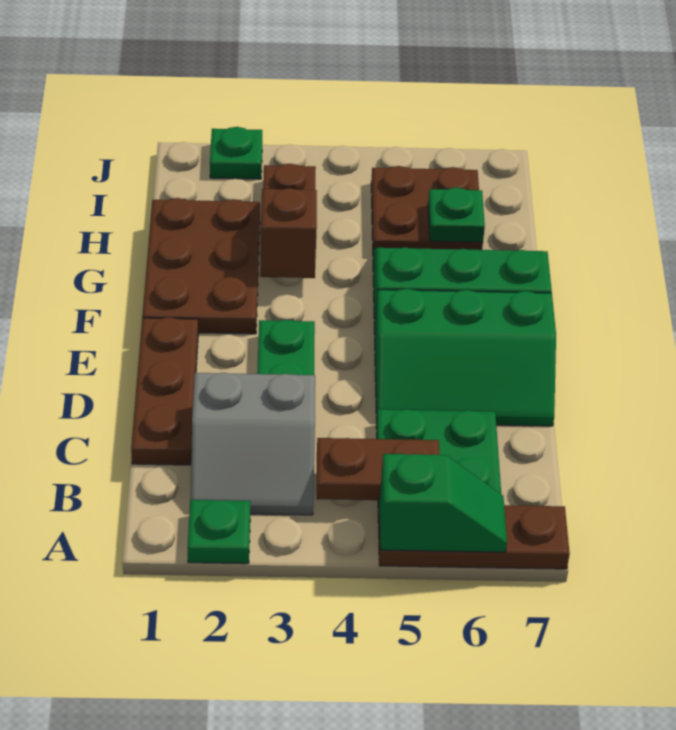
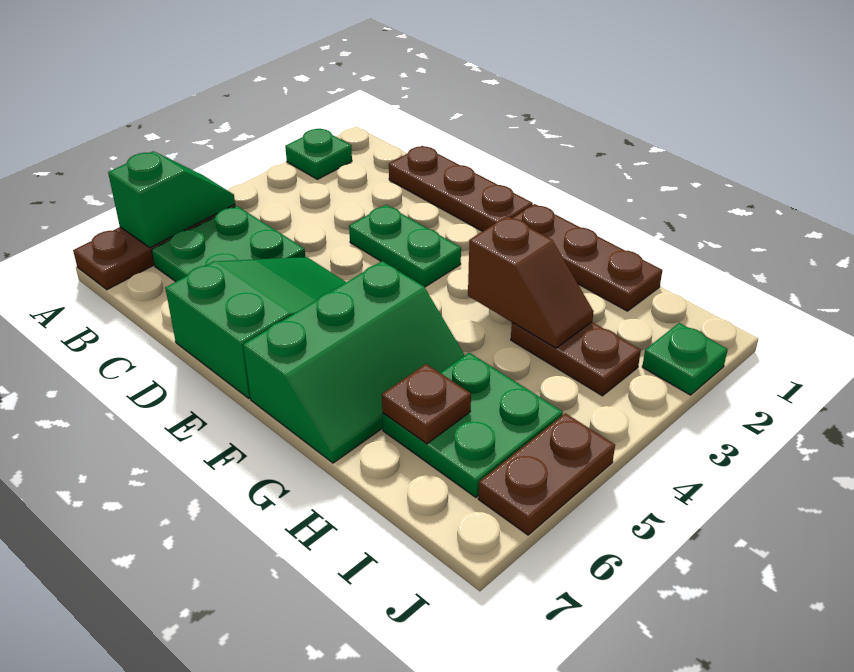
green 1x2 slope [379,454,507,552] -> green 1x2 slope turned to [108,151,235,248]
grey 2x2 slope [191,373,315,515] -> none
brown 1x2 plate [317,438,439,500] -> brown 1x2 plate moved to [478,413,615,535]
green 2x3 slope [375,289,556,426] -> green 2x3 slope turned to [165,257,346,399]
brown 2x3 plate [142,198,260,334] -> brown 1x3 plate [512,204,663,311]
brown 2x2 plate [371,166,483,250] -> green 2x2 plate [382,353,563,497]
green 1x1 plate [428,188,485,242] -> brown 1x1 plate [382,364,471,444]

